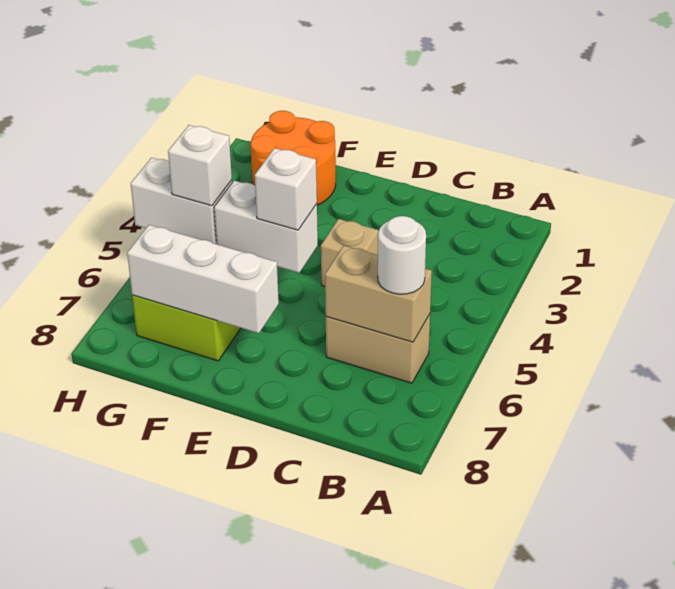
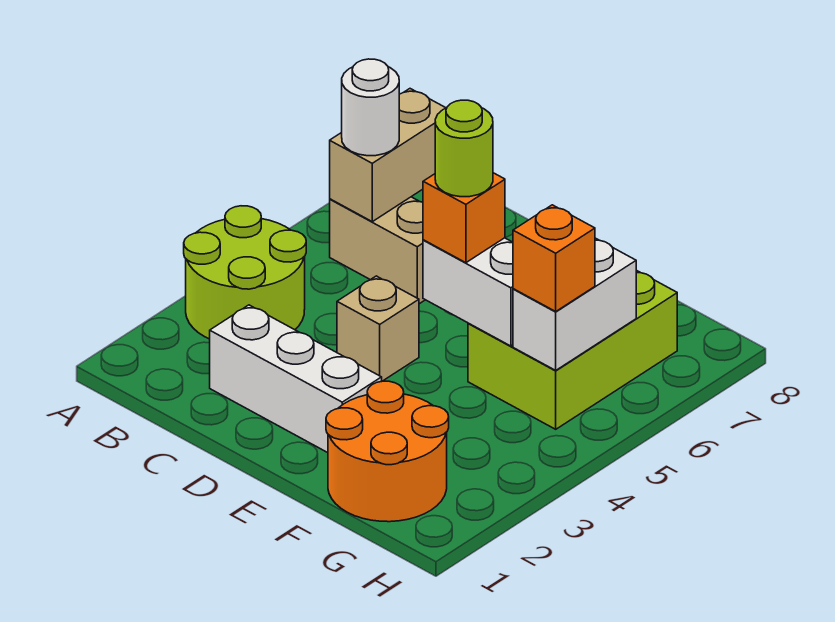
none -> lime 2x2 round brick [184,206,306,339]
tan 1x2 brick [325,245,432,342] -> tan 1x2 brick turned to [330,89,445,222]
white 1x1 brick [255,148,317,230] -> orange 1x1 brick [423,173,505,263]
none -> lime 1x1 round brick [435,100,493,197]
white 1x3 brick [127,225,279,333] -> white 1x3 brick moved to [210,305,382,453]
white 1x2 brick [131,158,232,244] -> white 1x2 brick turned to [513,238,636,370]
white 1x1 brick [168,125,232,206] -> orange 1x1 brick [513,205,595,311]

